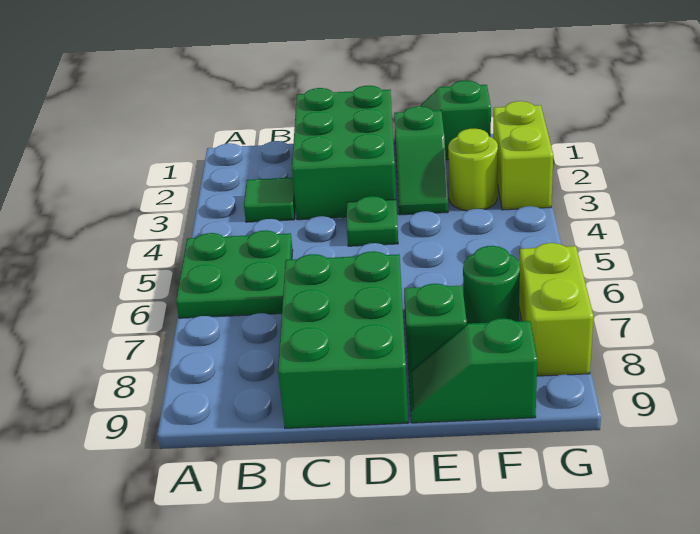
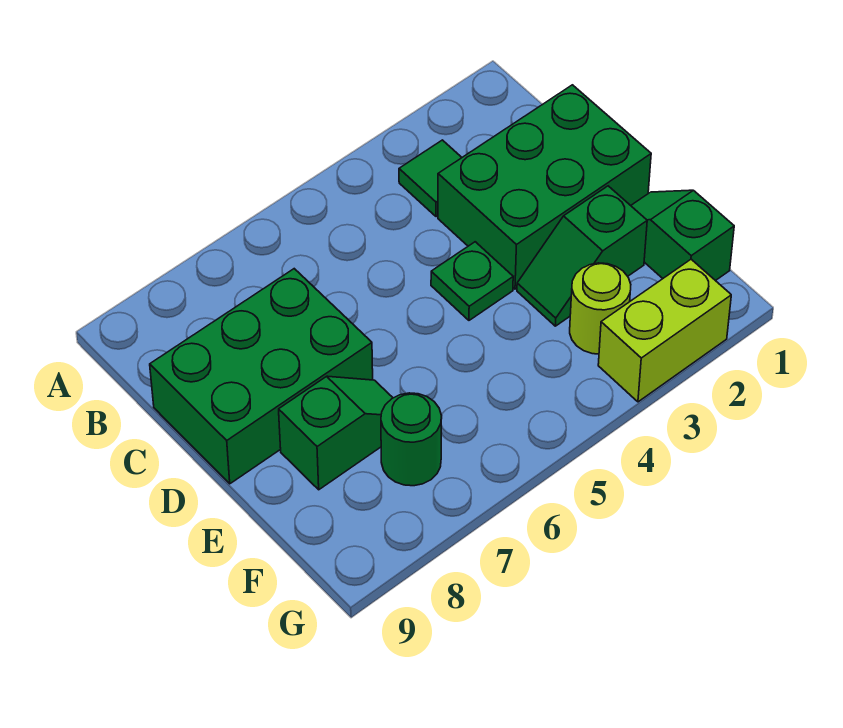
green 2x2 plate [176,230,293,318] -> none
green 1x2 slope [409,318,537,423] -> none
lime 1x2 brick [519,243,594,376] -> none

